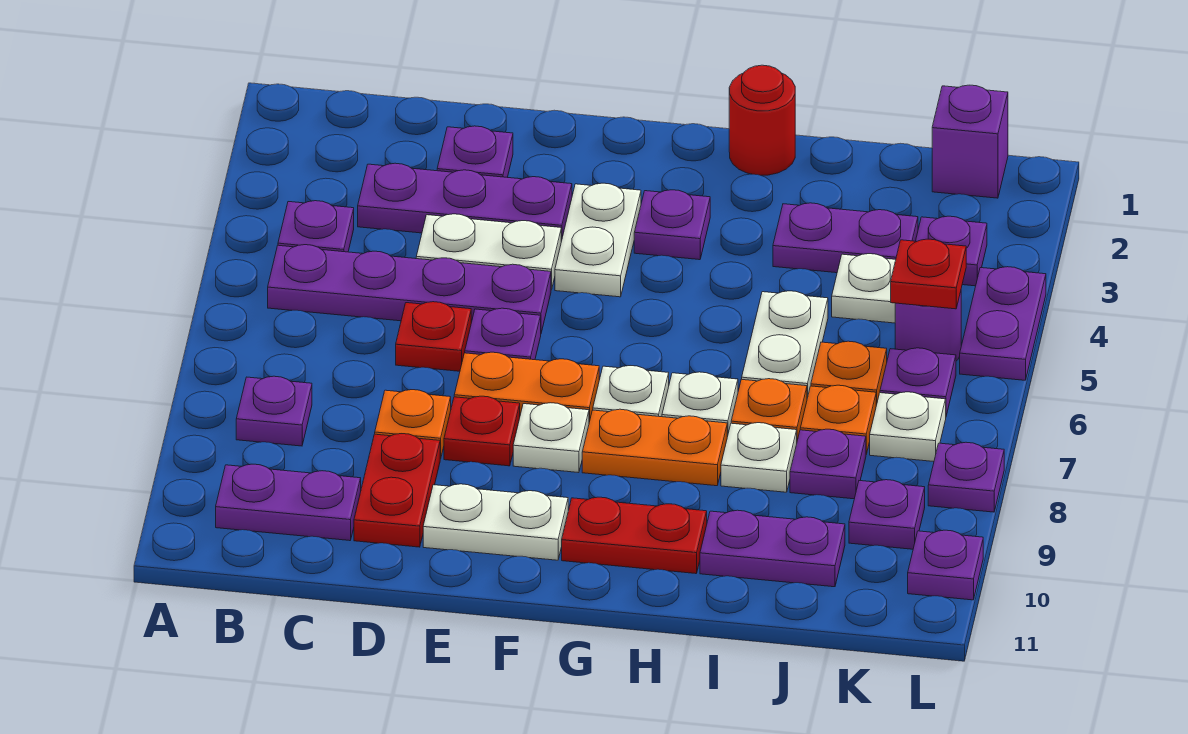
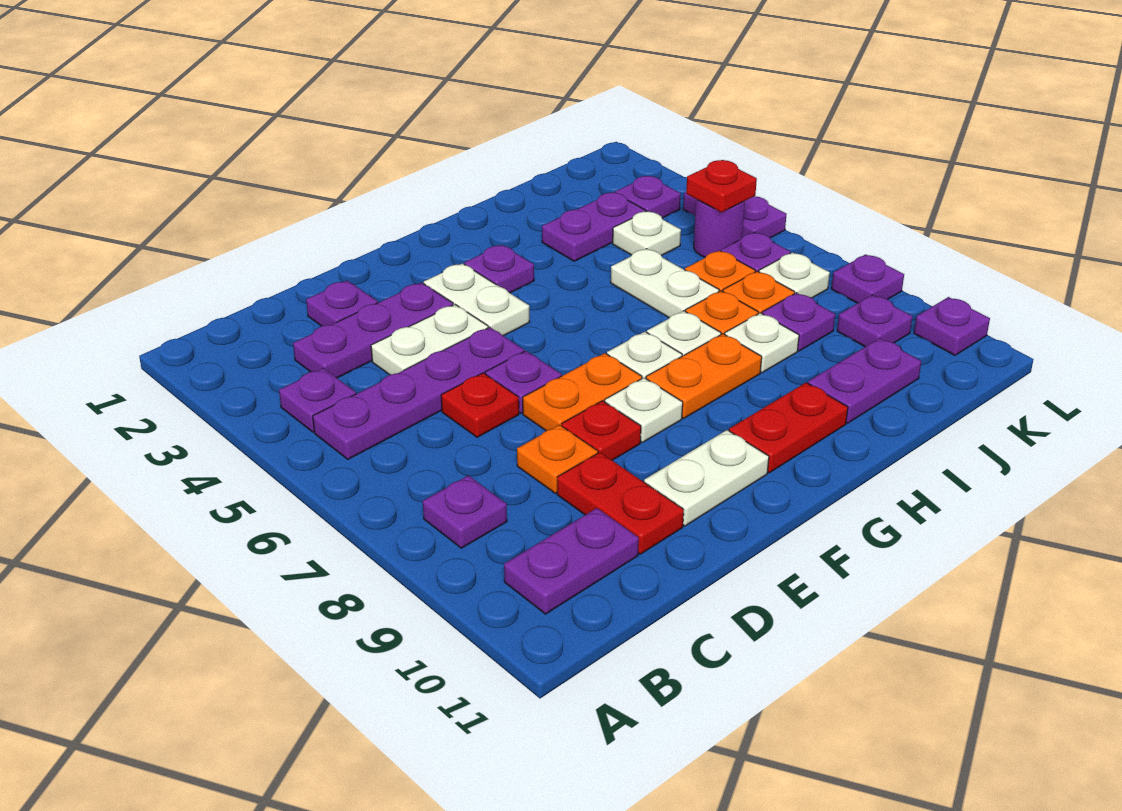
red 1x1 round brick [729,65,795,175] -> none
purple 1x1 brick [932,85,1008,198] -> none

